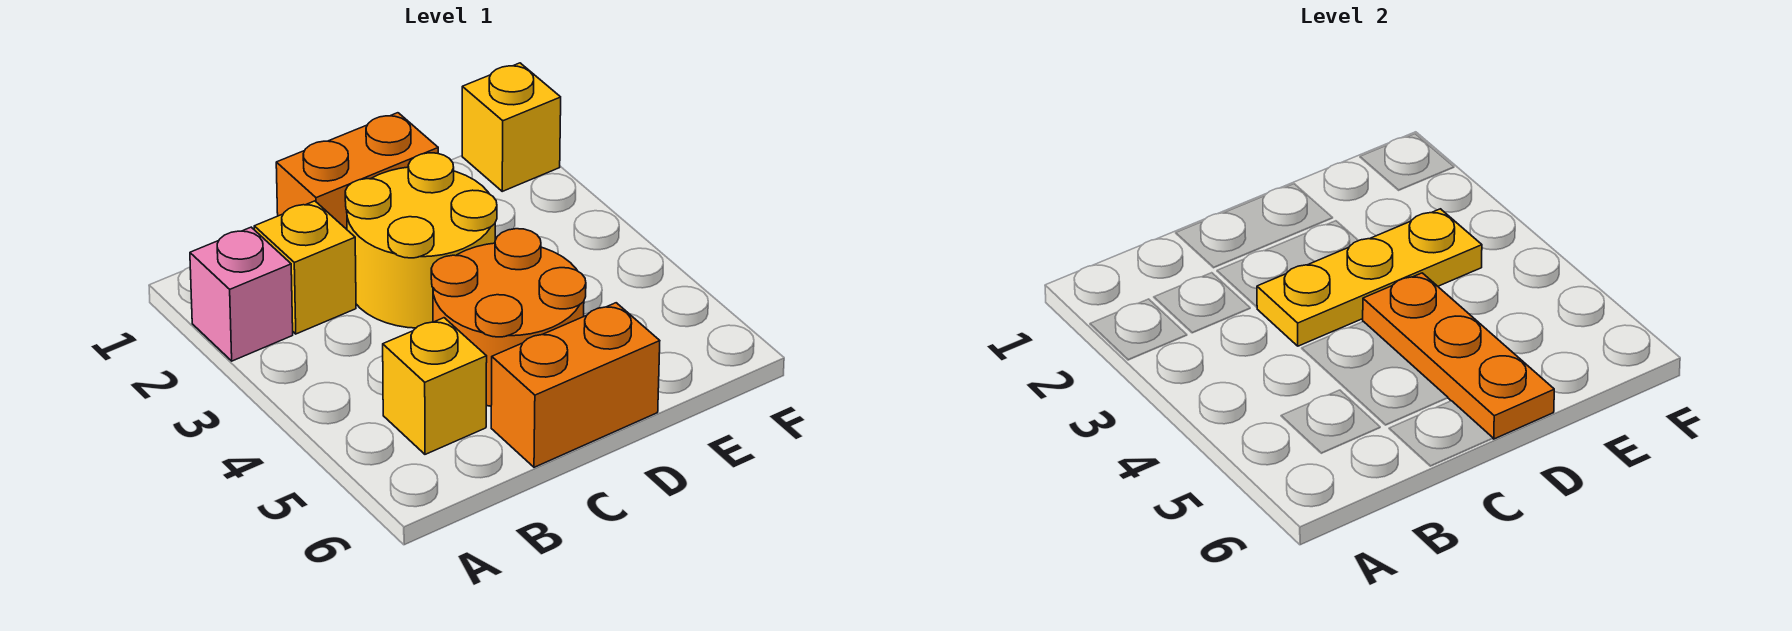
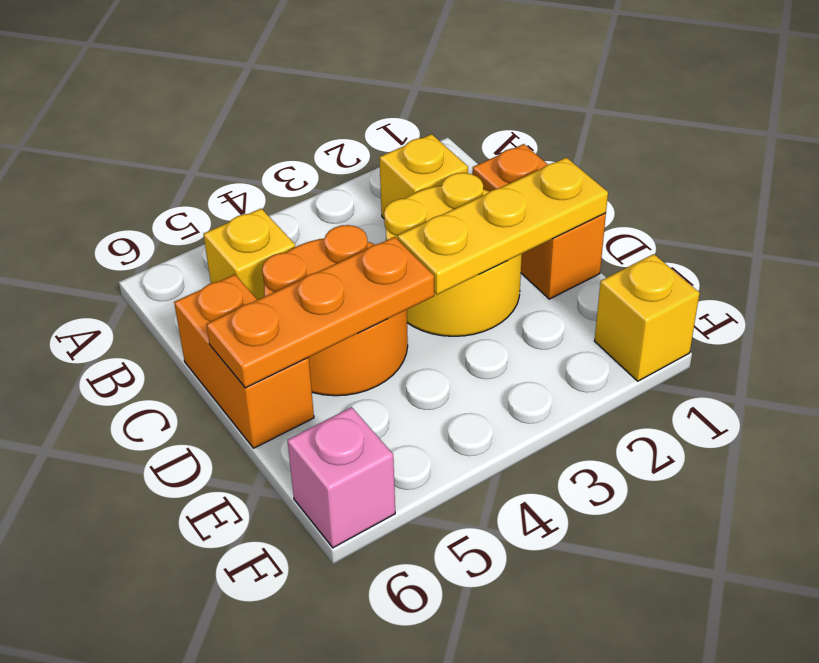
pink 1x1 brick [190,227,293,361] -> pink 1x1 brick moved to [287,407,395,548]
yellow 1x3 plate [1257,209,1482,346] -> yellow 1x3 plate turned to [398,157,608,295]

